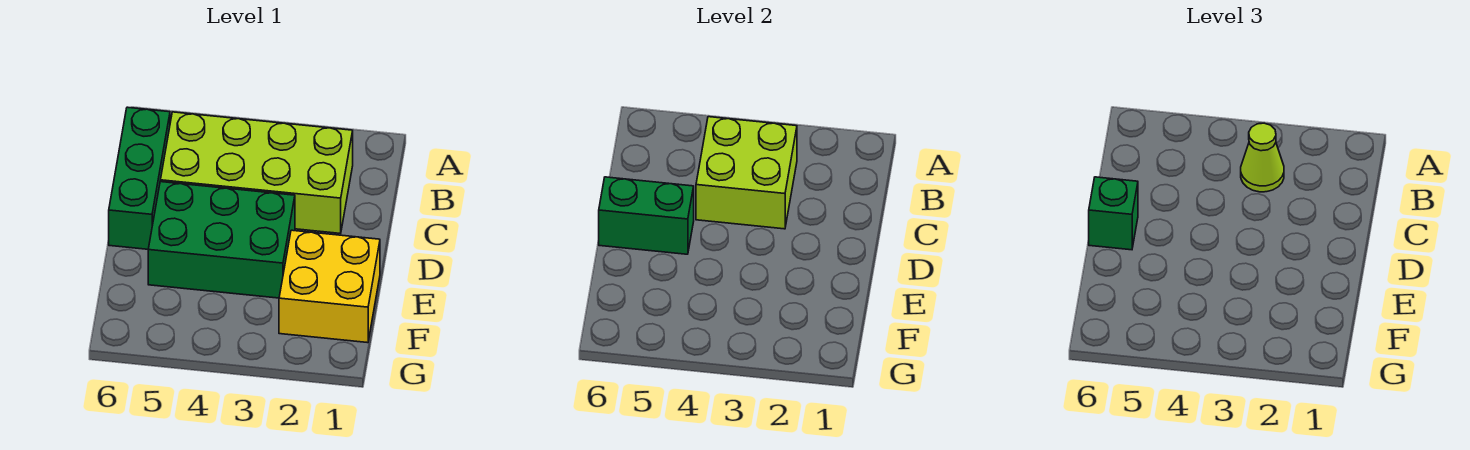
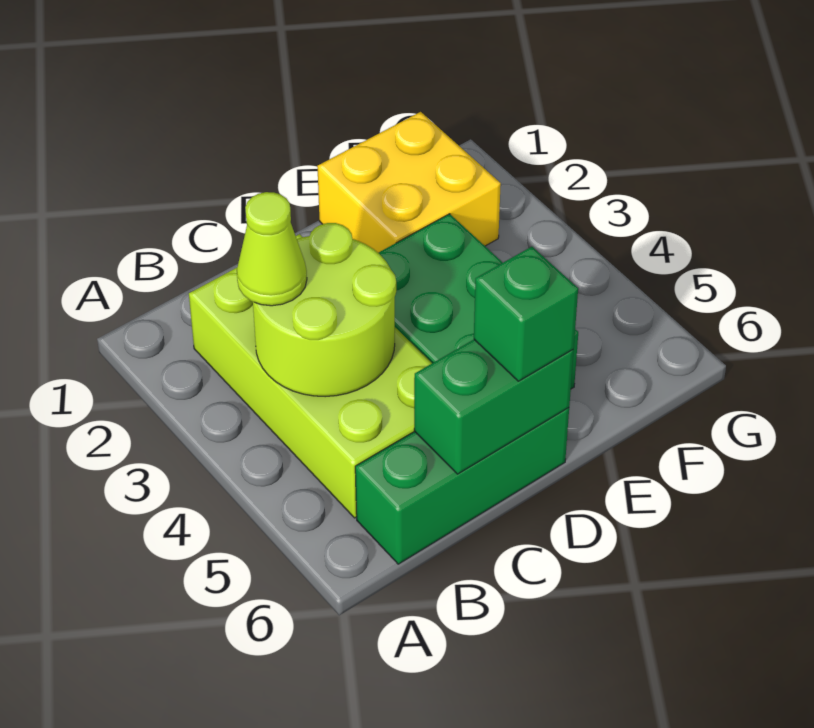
lime 2x2 brick [696,117,797,229] -> lime 2x2 round brick [253,223,396,397]
green 1x2 brick [599,177,694,254] -> green 1x2 brick turned to [414,340,574,474]

